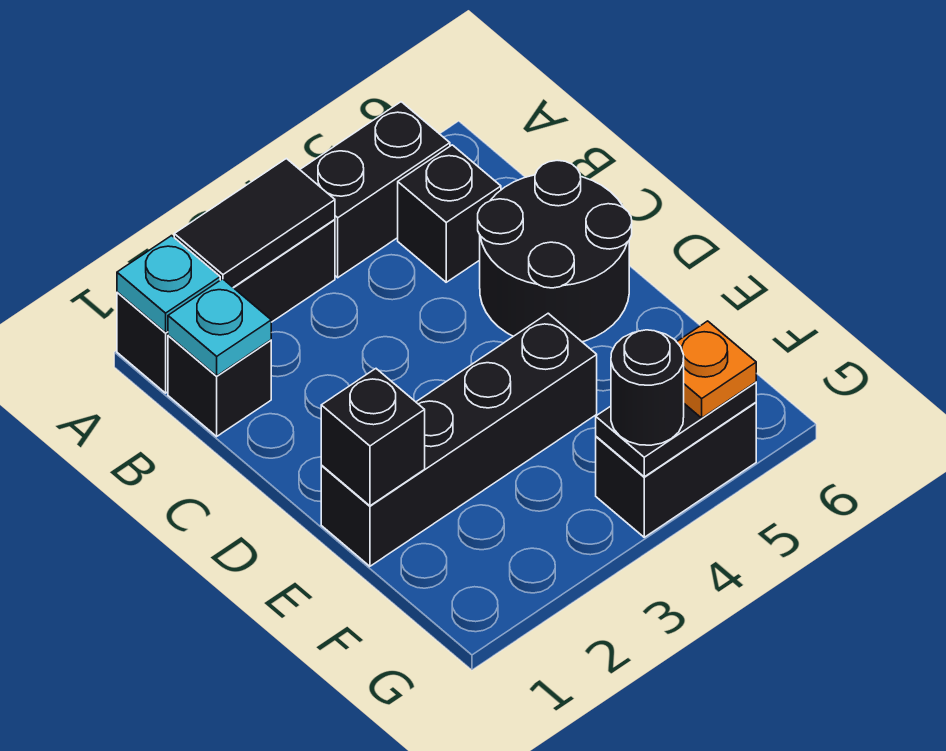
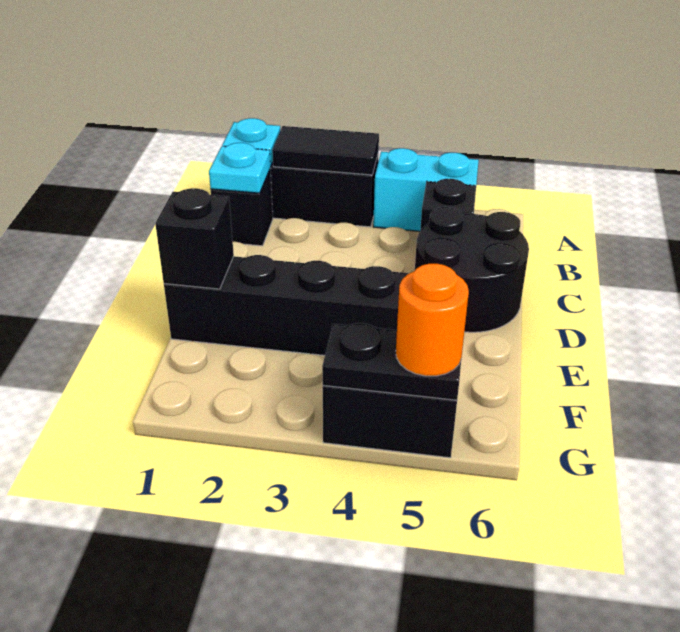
black 1x2 brick [300,102,450,278] -> cyan 1x2 brick [373,148,479,231]
black 1x1 round brick [611,330,684,445] -> none
orange 1x1 plate [677,321,756,418] -> orange 1x1 round brick [396,264,469,376]

